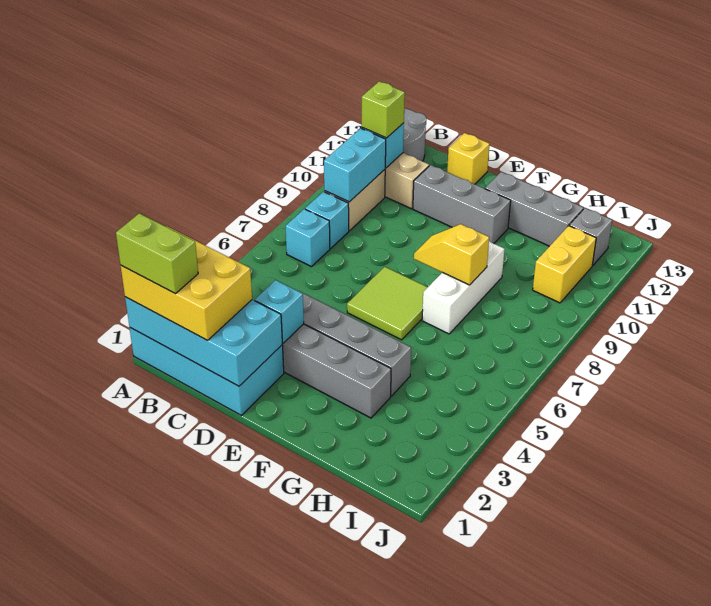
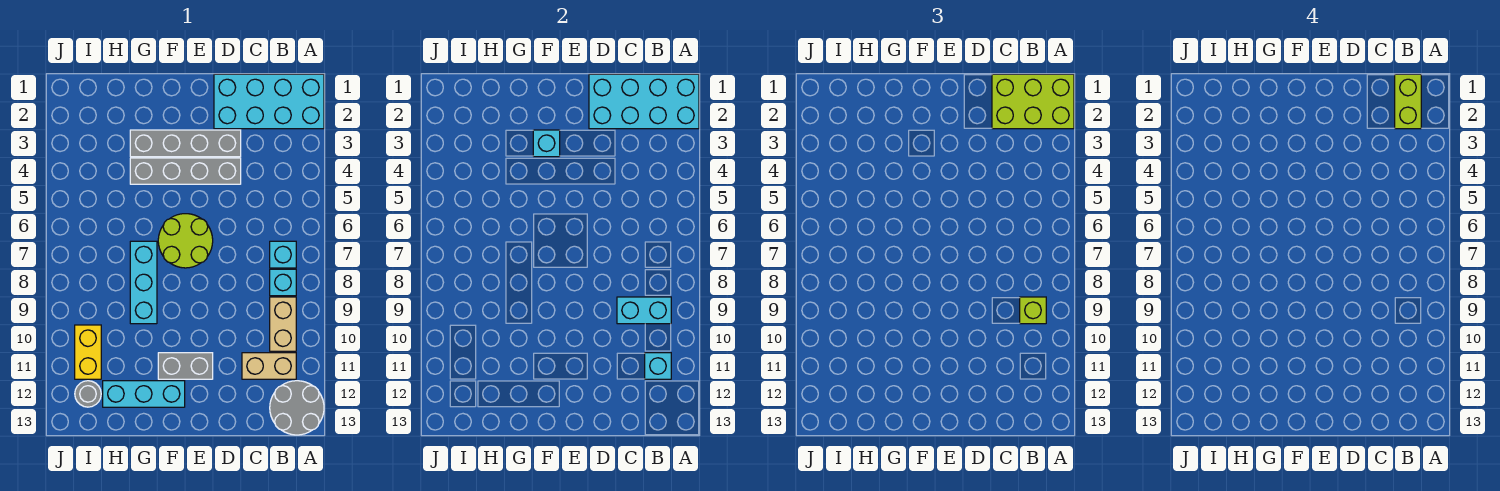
yellow 2x3 brick [121,227,252,340] -> lime 2x3 brick [992,74,1074,129]
lime 1x2 brick [116,213,198,294] -> lime 1x2 brick turned to [1395,74,1421,129]
cyan 1x2 brick [324,128,386,202] -> cyan 1x2 brick turned to [617,297,671,324]
lime 1x1 brick [362,81,405,138] -> lime 1x1 brick moved to [1020,297,1046,324]
cyan 1x1 brick [255,280,304,343] -> cyan 1x1 brick moved to [533,130,560,157]
grey 1x3 brick [413,165,511,243] -> grey 1x2 brick [158,353,213,379]
yellow 1x1 brick [447,133,489,184] -> none
lime 2x2 tile [347,267,428,340] -> lime 2x2 round brick [158,214,213,268]
yellow 1x2 slope [414,224,489,285] -> none
grey 1x3 brick [485,172,583,246] -> cyan 1x3 brick [103,381,185,407]
white 1x3 brick [422,241,505,334] -> cyan 1x3 brick [130,241,157,324]
grey 1x1 brick [569,208,612,266] -> grey 1x1 round brick [75,381,101,407]

